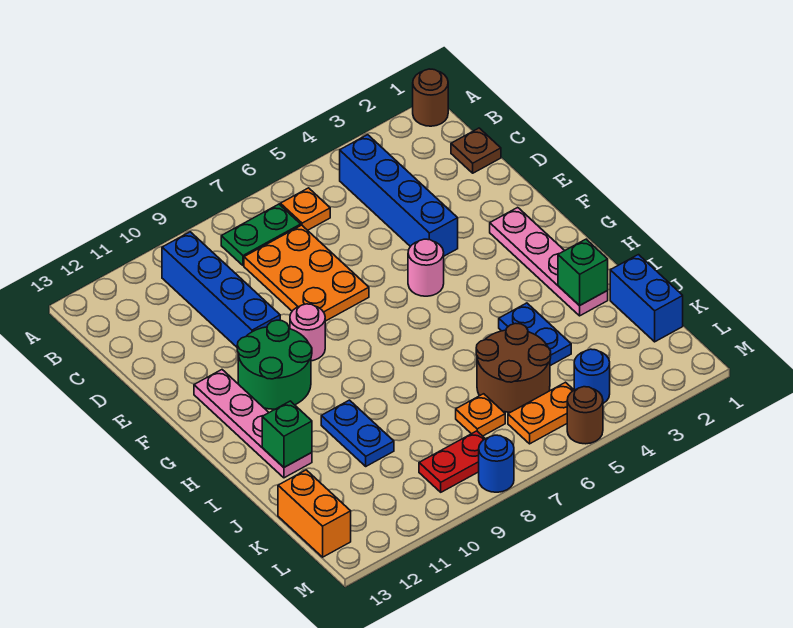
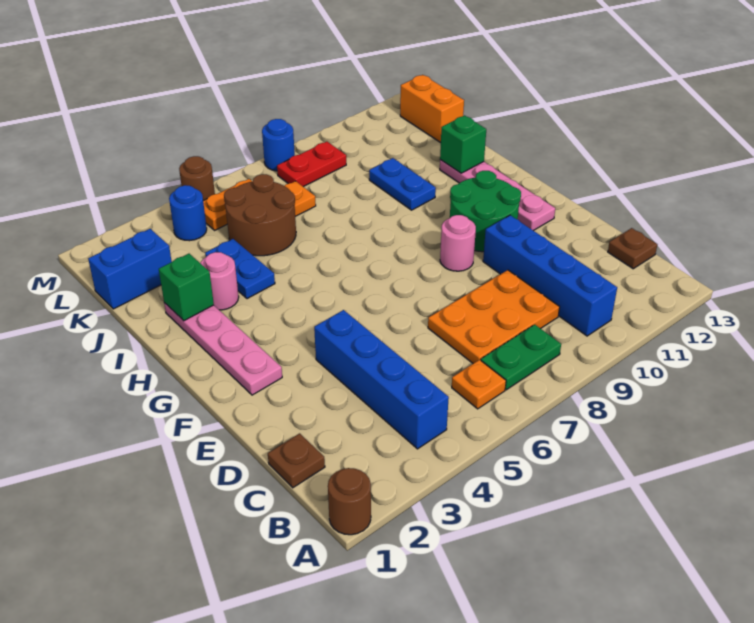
orange 2x3 plate [244,225,369,321] -> orange 2x3 plate turned to [428,270,560,364]
none -> brown 1x1 plate [608,228,657,269]
pink 1x1 round brick [408,239,444,296] -> pink 1x1 round brick moved to [200,252,239,310]
blue 1x2 brick [610,255,683,342] -> blue 1x2 brick turned to [88,229,172,309]

